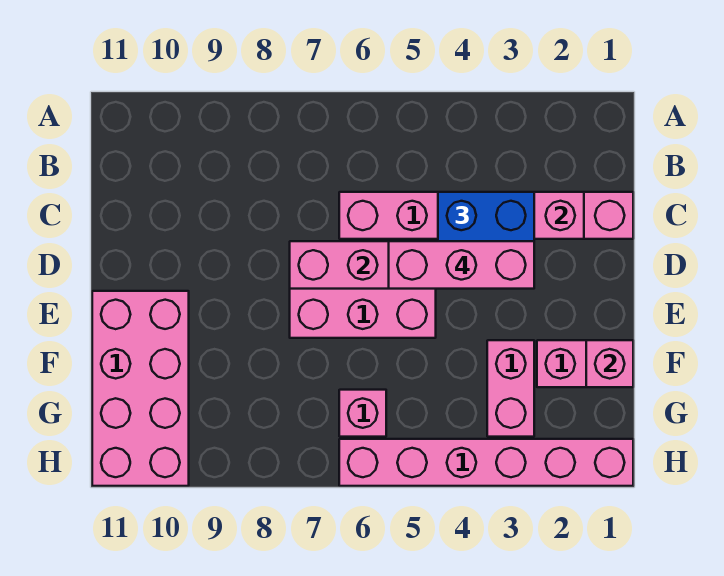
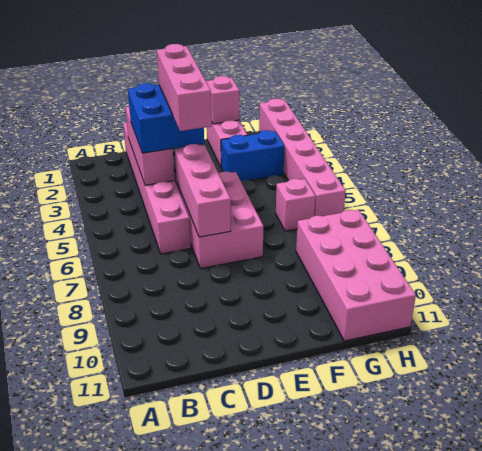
pink 2x4 brick [92,291,189,486] -> pink 2x4 brick turned to [296,210,416,341]
pink 1x2 brick [487,340,534,437] -> blue 1x2 brick [221,130,284,181]

